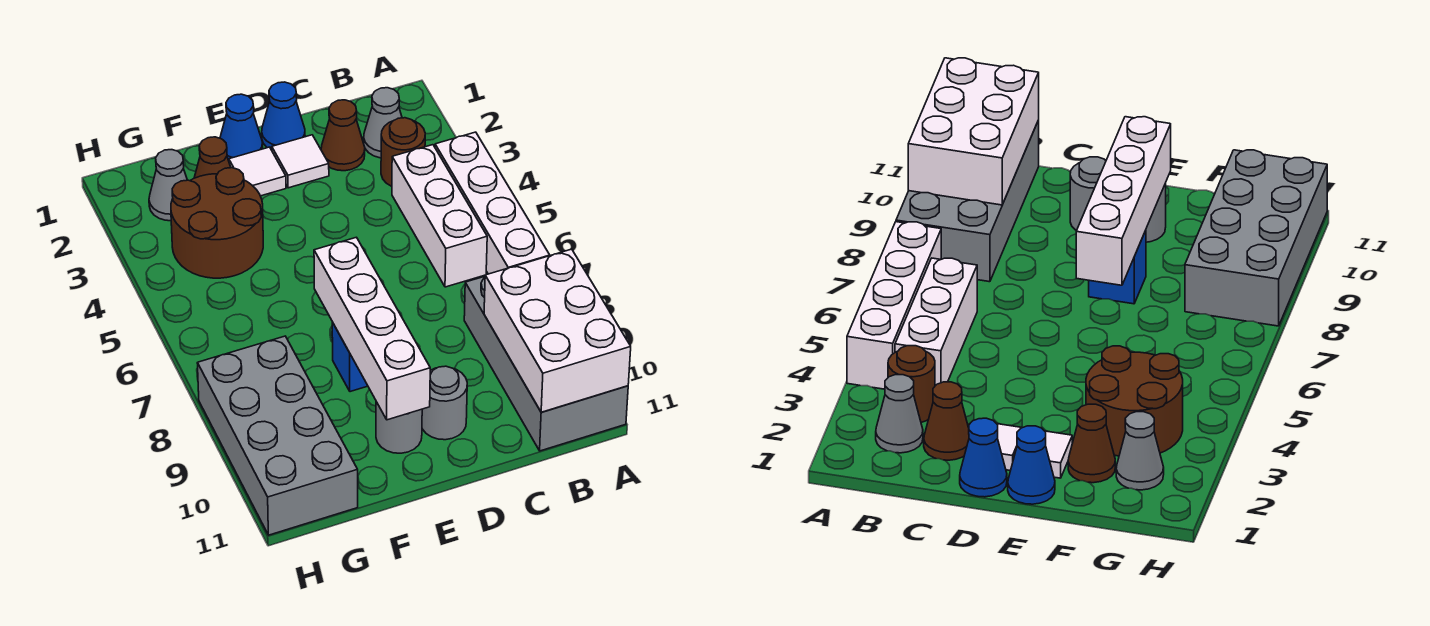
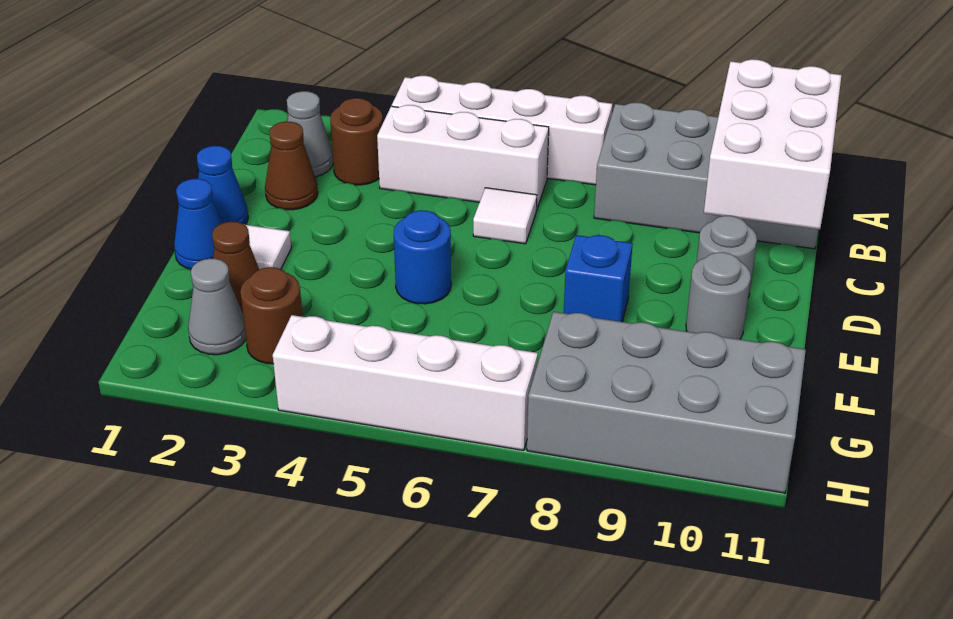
white 2x3 brick [484,249,631,412] -> white 2x3 brick turned to [704,59,841,229]
white 1x1 tile [272,135,329,188] -> white 1x1 tile moved to [473,188,537,244]
none -> blue 1x1 round brick [394,210,451,304]
white 1x4 brick [314,237,430,420] -> white 1x4 brick moved to [273,315,538,450]
brown 2x2 round brick [171,168,263,278] -> brown 1x1 round brick [240,267,303,364]

